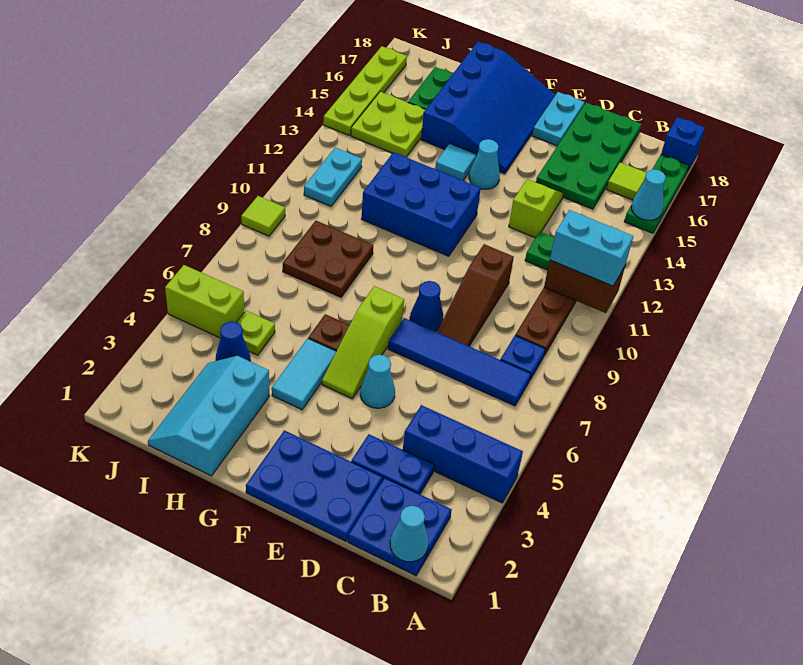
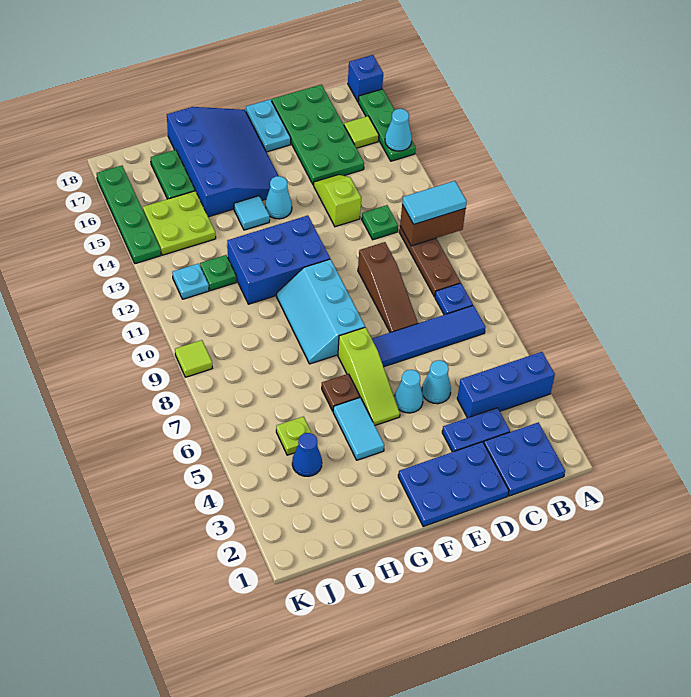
cyan 1x2 brick [550,210,633,286] -> cyan 1x2 tile [402,181,467,224]
cyan 1x1 cone [390,506,428,562] -> cyan 1x1 cone moved to [422,360,451,404]
blue 1x1 cone [410,281,443,332] -> none
cyan 2x3 slope [148,356,269,476] -> cyan 2x3 slope moved to [276,259,365,364]
brown 2x2 plate [283,221,373,297] -> none
none -> green 1x1 plate [200,255,236,291]
lime 1x2 brick [165,265,244,338] -> none
cyan 1x2 plate [304,148,362,206] -> cyan 1x1 plate [172,263,209,299]
lime 1x4 plate [323,46,407,136] -> green 1x4 plate [97,166,161,264]

